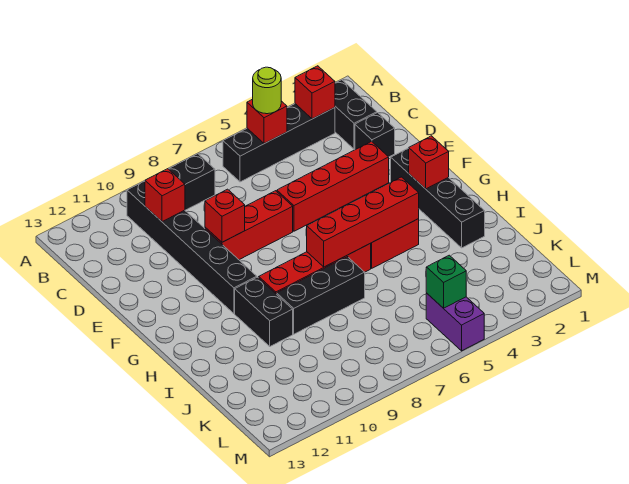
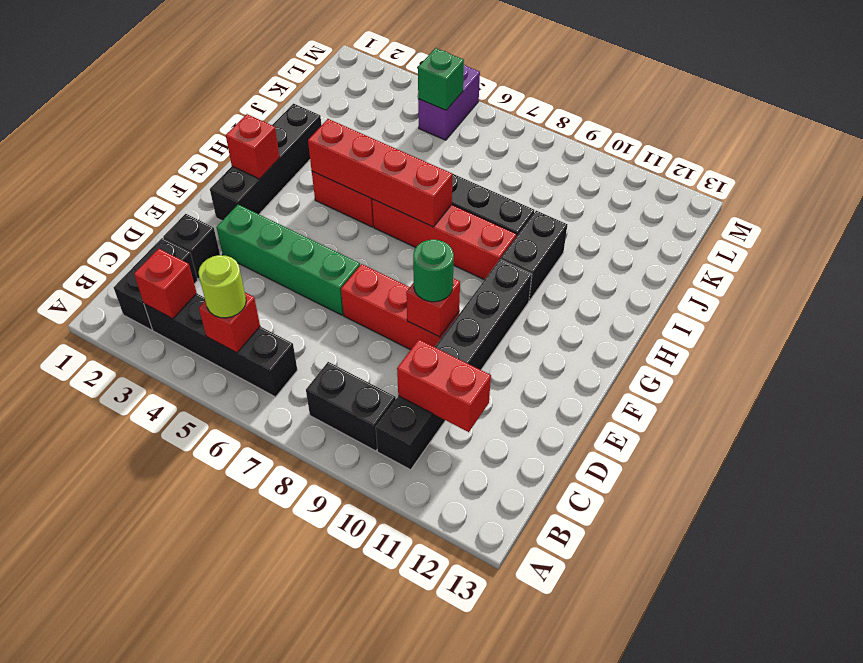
red 1x1 brick [145,169,185,222] -> red 1x2 brick [397,340,491,432]
red 1x4 brick [277,141,389,231] -> green 1x4 brick [216,205,360,315]
none -> green 1x1 round brick [413,239,454,302]

